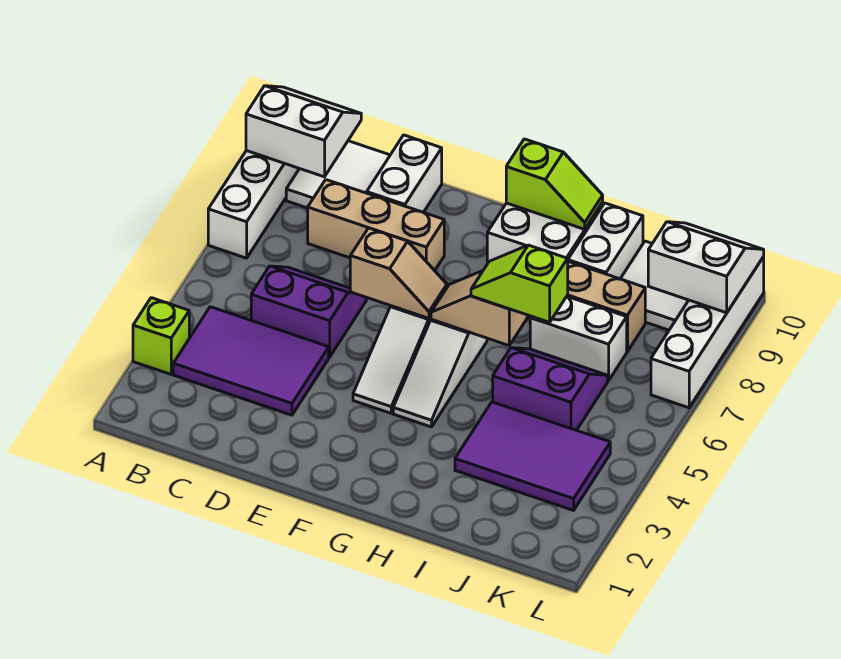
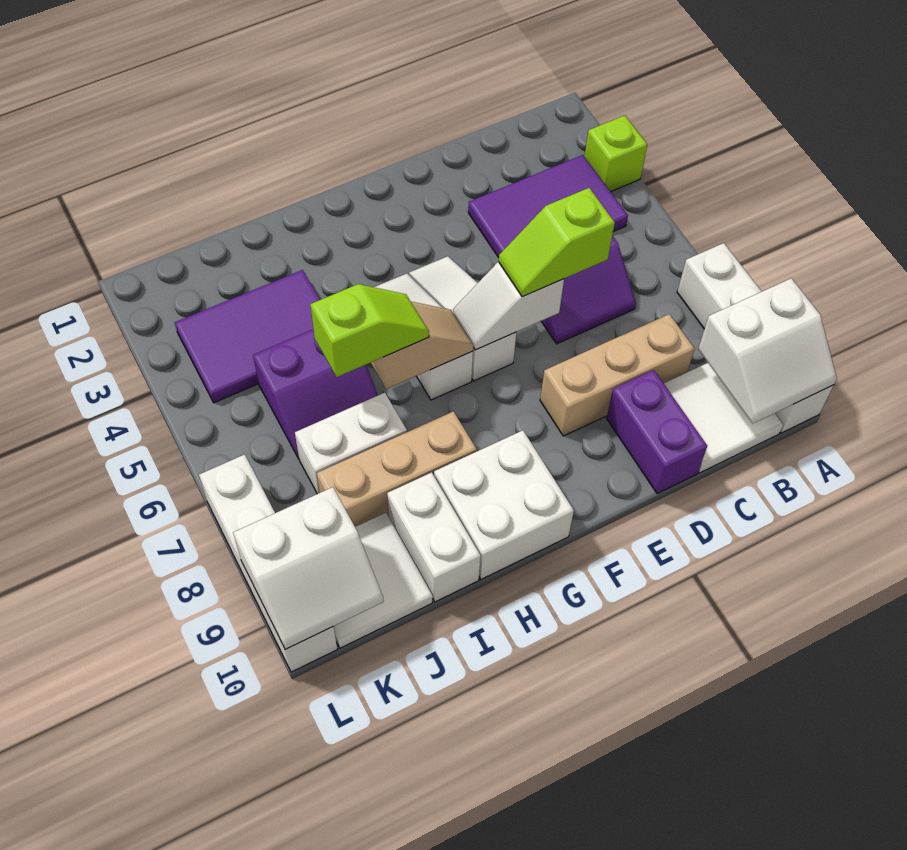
white 1x2 brick [367,135,442,212] -> purple 1x2 brick [606,370,707,494]
tan 1x2 slope [350,228,447,318] -> white 1x2 slope [453,262,564,350]
lime 1x2 slope [506,139,603,229] -> lime 1x2 slope moved to [499,188,615,297]

